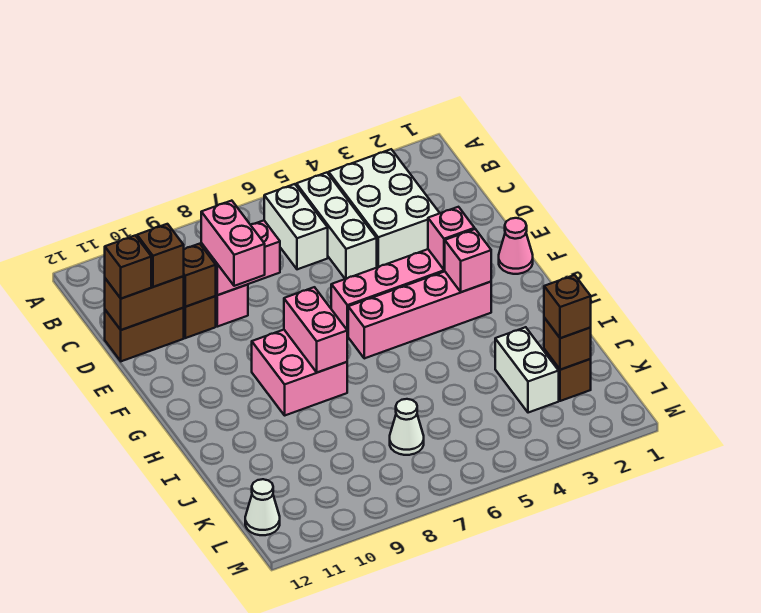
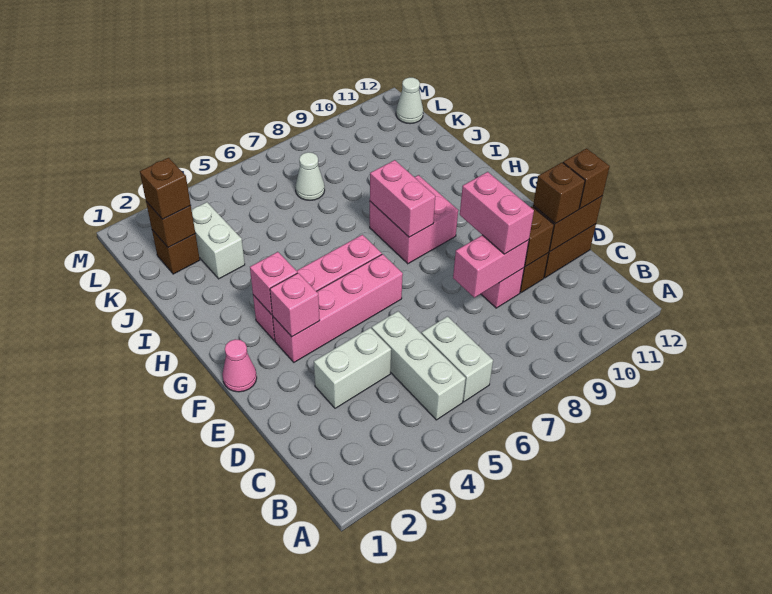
white 2x3 brick [329,149,440,267] -> white 1x2 brick [314,328,391,408]

